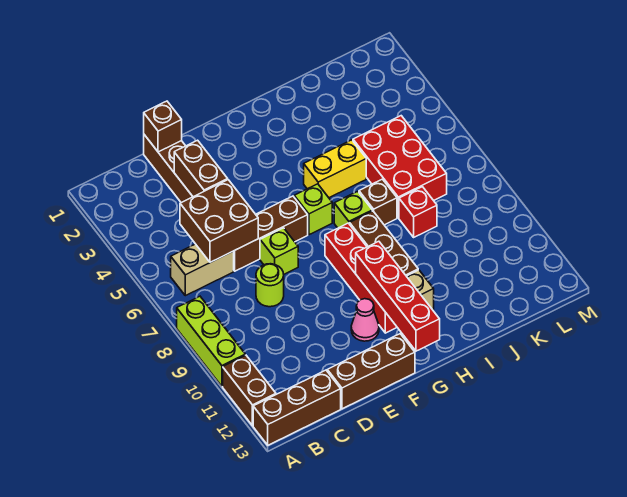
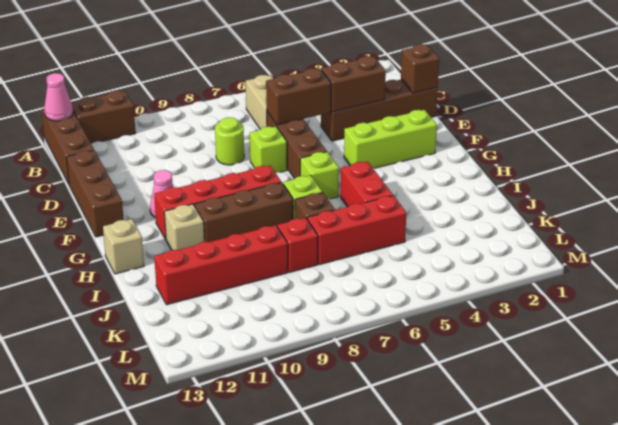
lime 1x3 brick [177,296,245,386] -> lime 1x3 brick moved to [344,110,437,168]
none -> pink 1x1 cone [44,73,73,121]
brown 2x2 brick [180,180,258,262] -> brown 1x2 brick [266,68,331,125]
red 1x4 brick [356,241,440,351] -> red 1x4 brick moved to [154,225,288,305]
yellow 1x2 brick [304,140,366,198] -> red 1x2 brick [340,161,393,207]
none -> tan 1x1 brick [103,219,144,274]
red 2x3 brick [353,116,447,218] -> red 1x3 brick [307,195,406,265]

